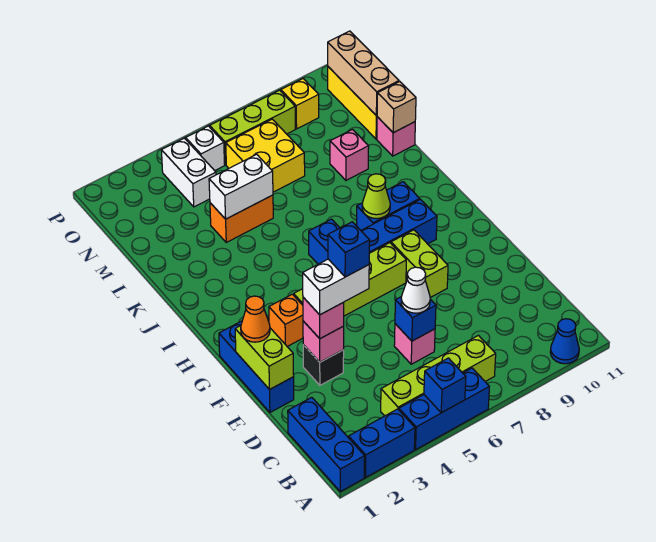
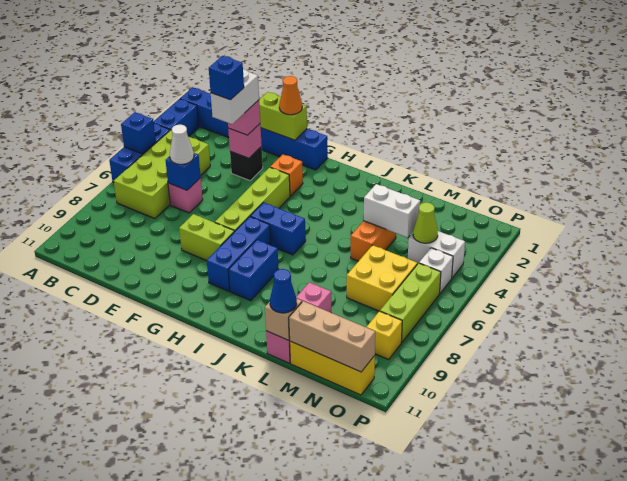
blue 1x1 cone [550,319,579,364] -> blue 1x1 cone moved to [270,269,297,313]
lime 1x4 brick [381,335,496,416] -> lime 2x4 brick [114,130,210,219]
lime 1x1 cone [362,174,390,219] -> lime 1x1 cone moved to [413,202,438,243]
white 1x2 brick [209,154,273,219] -> white 1x2 brick turned to [364,184,420,237]

